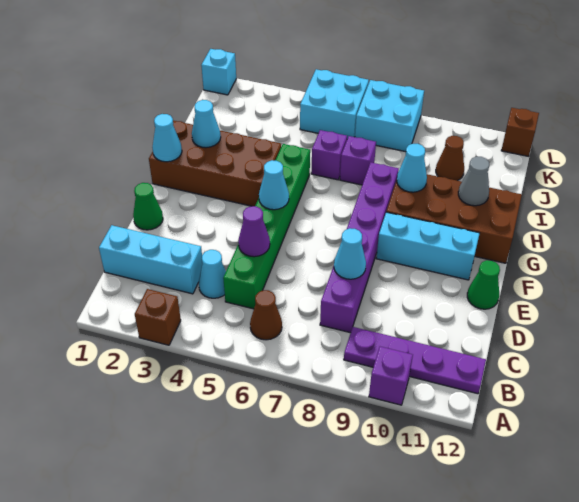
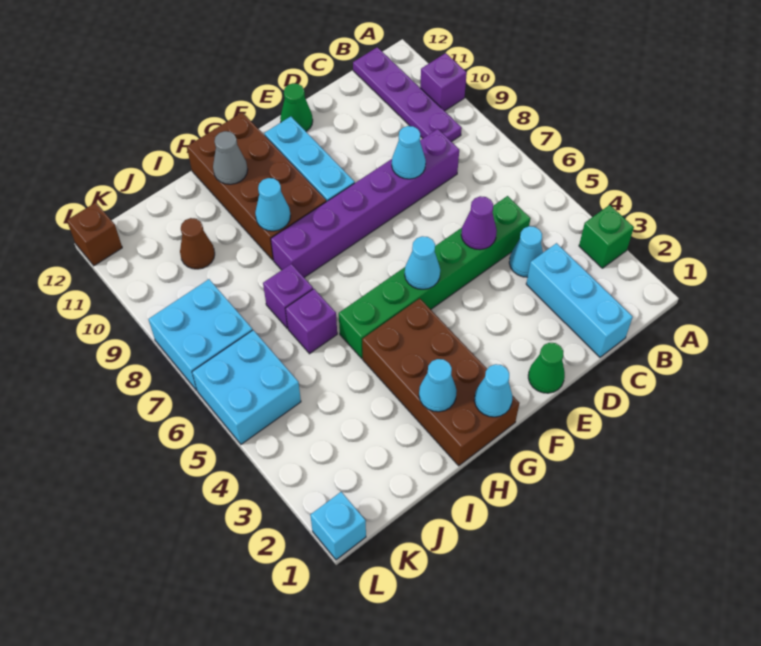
brown 1x1 brick [135,289,181,345] -> green 1x1 brick [579,205,634,268]
brown 1x1 cone [250,290,282,340] -> none

